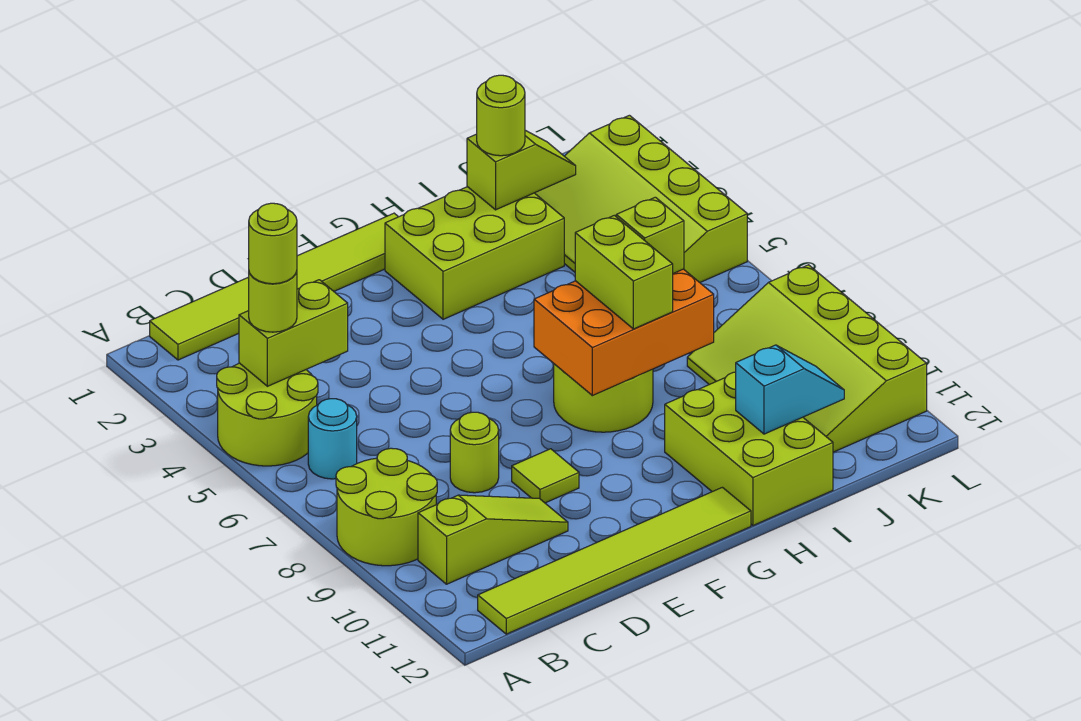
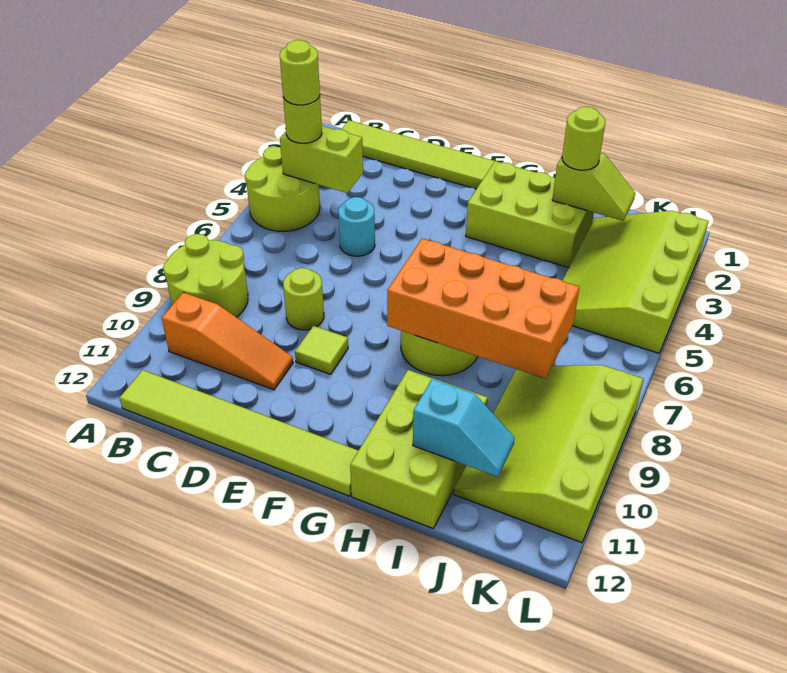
cyan 1x1 round brick [308,399,357,479] -> cyan 1x1 round brick moved to [338,197,375,256]
lime 1x3 slope [418,495,568,584] -> orange 1x3 slope [162,292,293,390]
orange 2x3 brick [534,269,714,396] -> orange 2x4 brick [387,238,579,379]
lime 1x2 brick [575,215,673,329] -> none
lime 1x1 brick [616,197,684,273] -> none

